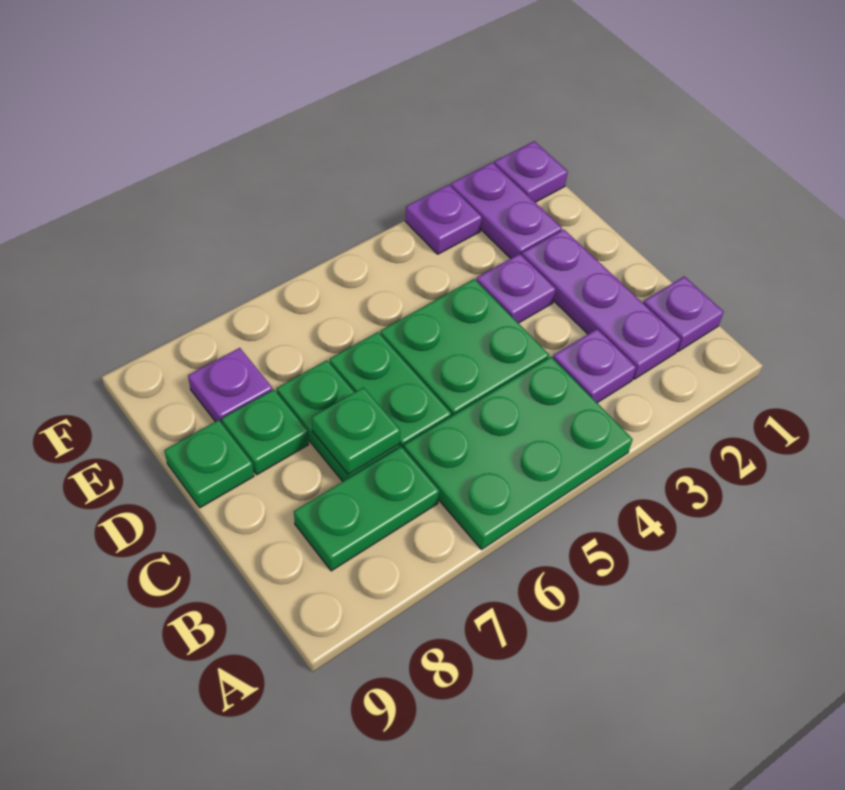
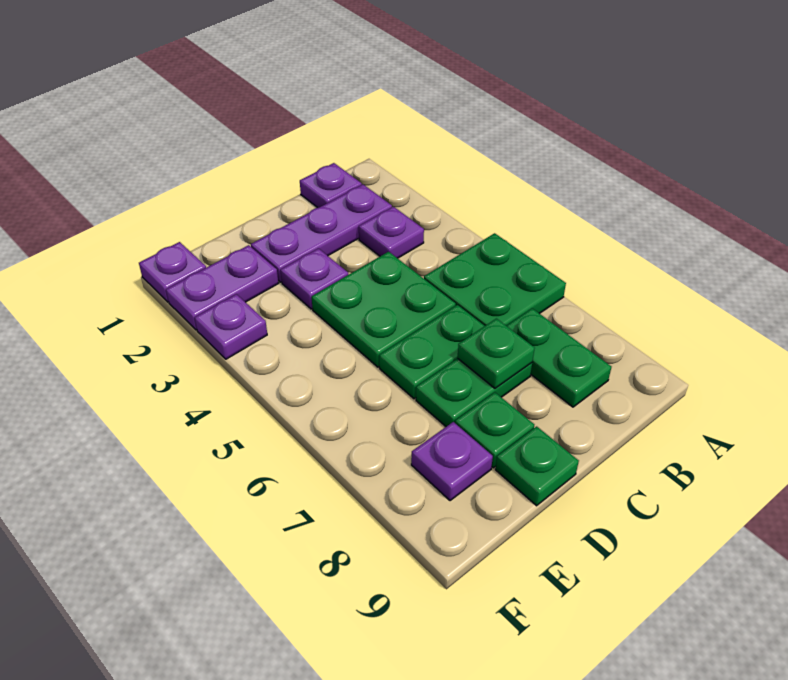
green 2x3 plate [404,357,633,550] -> green 2x2 plate [424,233,566,326]

